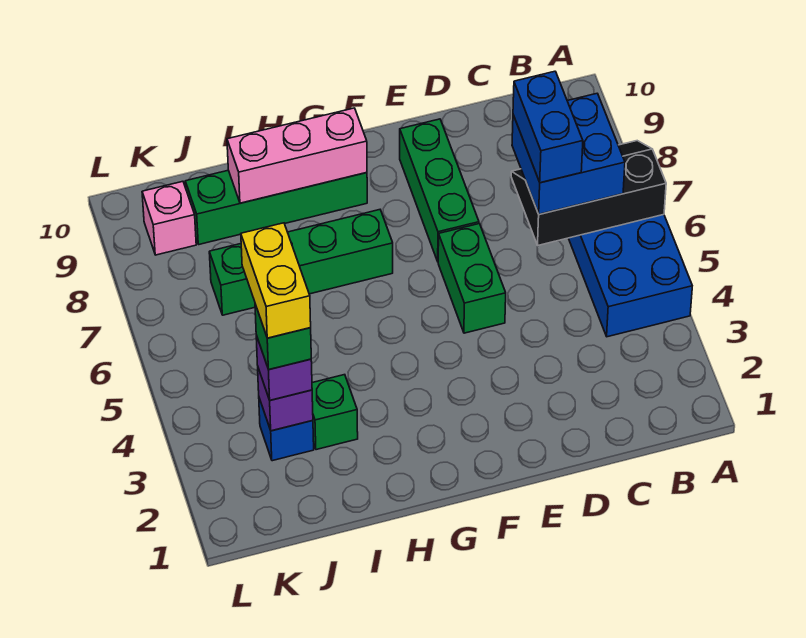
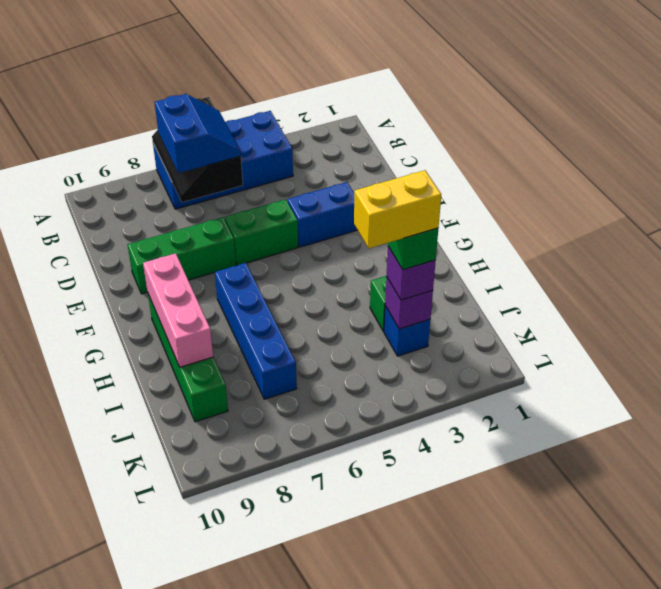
blue 2x2 brick [512,93,625,214] -> blue 2x2 slope [155,94,241,173]
blue 1x2 brick [513,71,583,183] -> blue 1x2 brick moved to [288,182,357,247]
green 1x4 brick [209,210,393,315] -> blue 1x4 brick [215,263,297,399]
pink 1x1 brick [142,181,196,255] -> none

